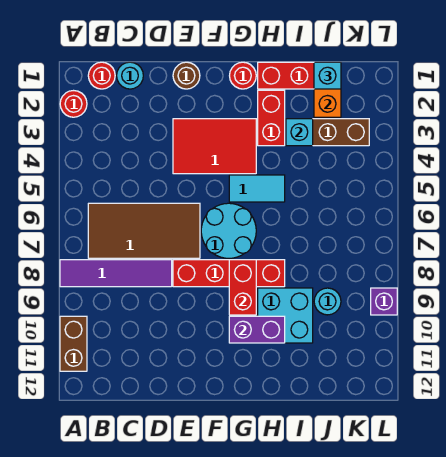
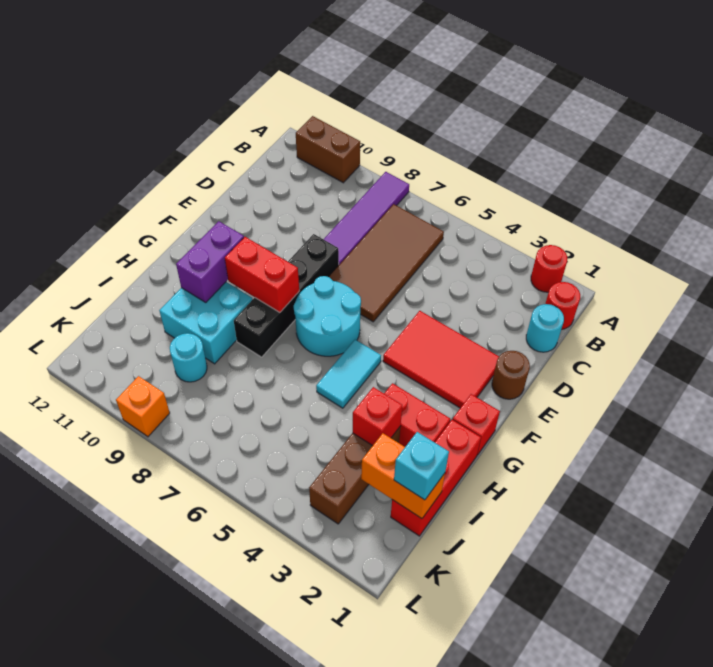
red 2x3 tile [173,119,256,174] -> red 2x3 tile turned to [383,311,499,408]
red 1x4 brick [173,260,285,287] -> black 1x4 brick [234,234,339,357]
red 1x1 round brick [230,62,256,89] -> red 1x1 brick [453,394,500,455]
cyan 1x1 brick [286,119,313,146] -> red 1x1 brick [353,387,402,446]
purple 1x1 brick [371,288,397,315] -> orange 1x1 brick [116,376,170,437]

